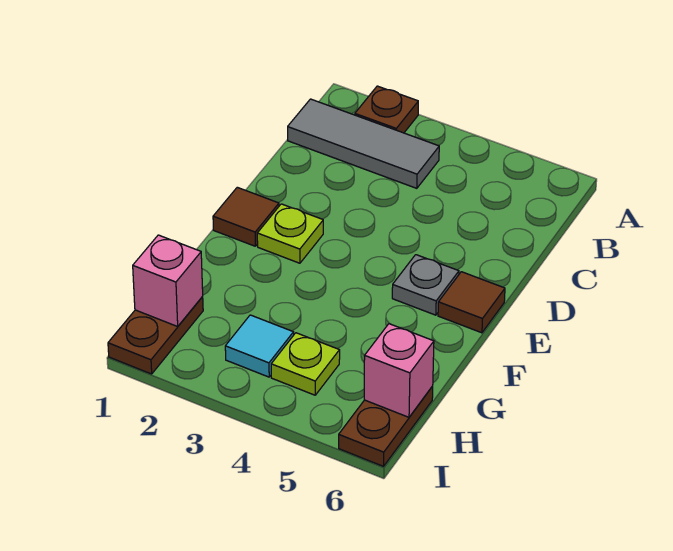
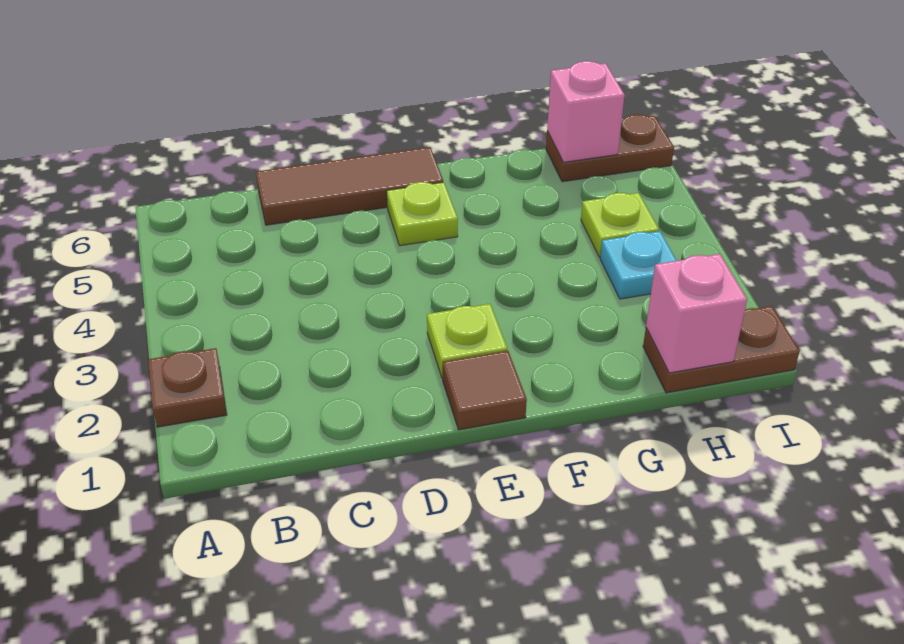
grey 1x3 tile [288,99,439,188] -> none
grey 1x1 plate [392,255,459,315] -> lime 1x1 plate [387,182,458,246]
brown 1x1 tile [438,272,505,333] -> brown 1x3 tile [256,147,443,225]
cyan 1x1 tile [225,315,294,377] -> cyan 1x1 plate [600,231,677,299]

